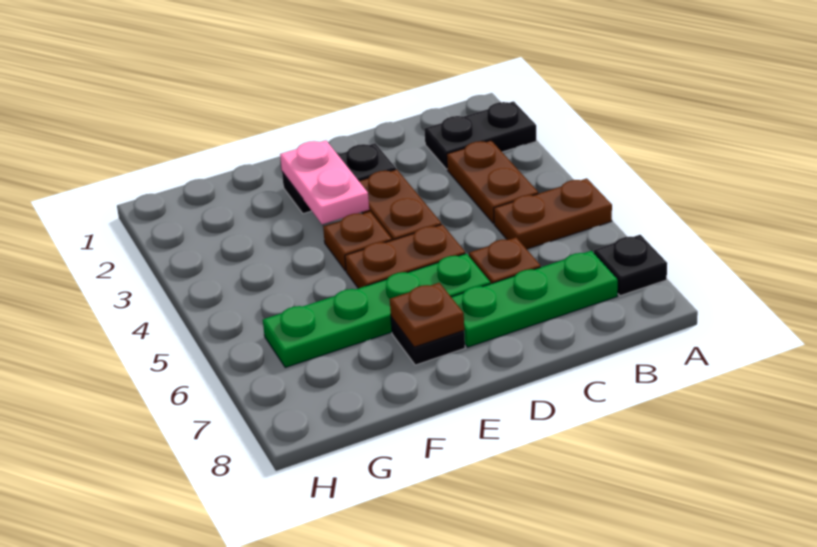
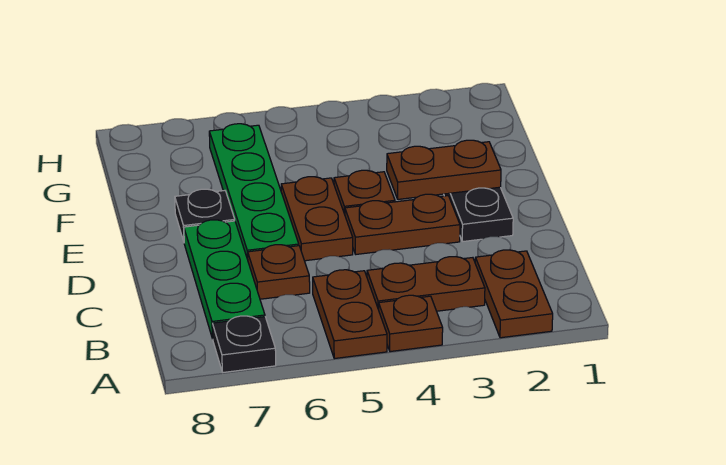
black 1x2 plate [424,101,536,169] -> brown 1x2 plate [475,250,553,338]
pink 1x2 plate [280,141,369,224] -> brown 1x2 plate [387,140,501,199]
brown 1x1 plate [390,283,464,347] -> brown 1x1 plate moved to [379,295,443,352]

